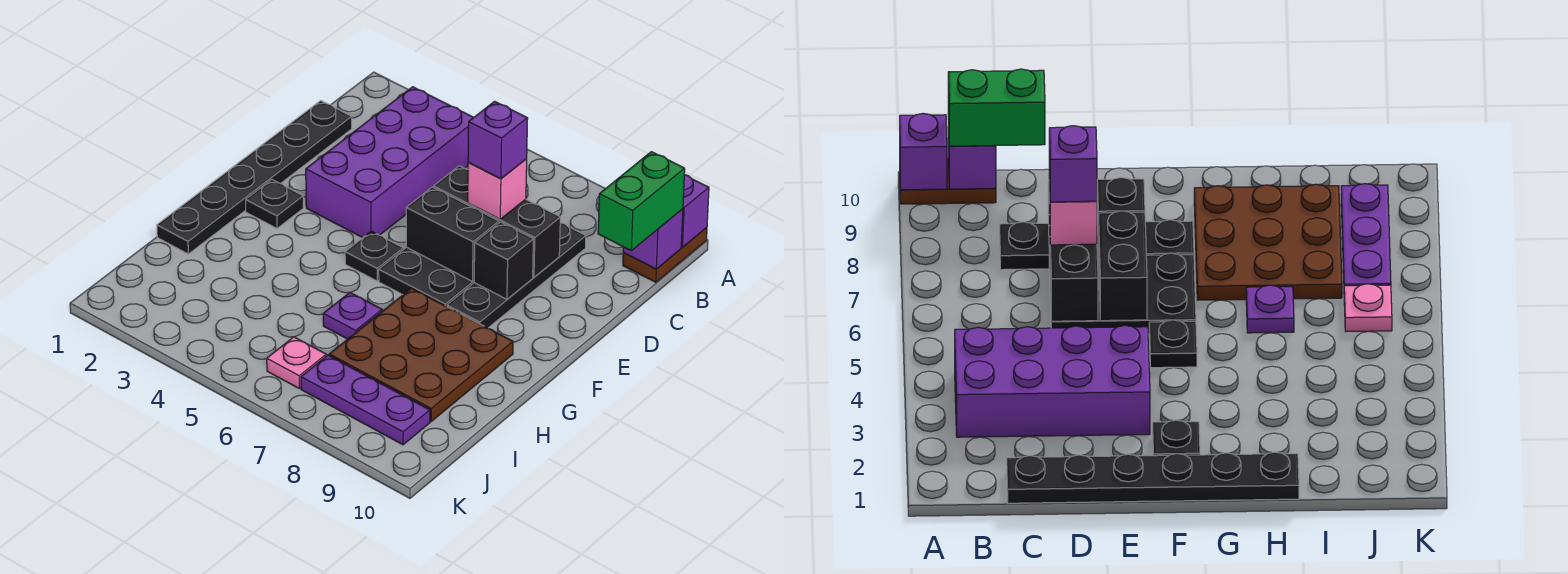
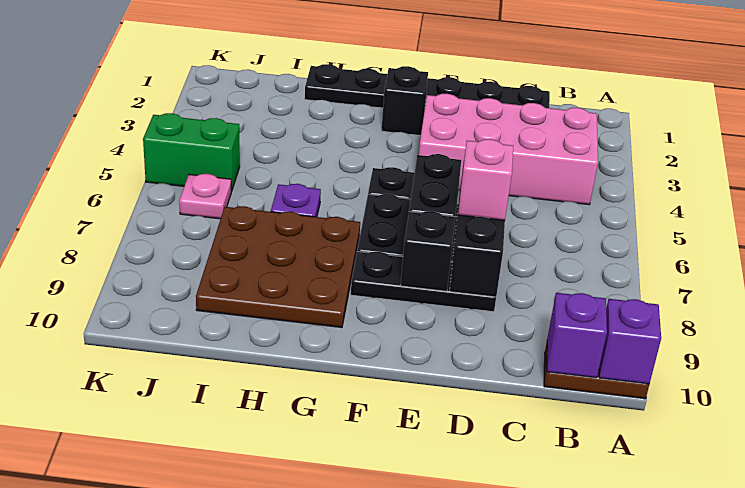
purple 2x4 brick [306,87,474,238] -> pink 2x4 brick [419,94,598,205]
green 1x2 brick [598,152,685,251] -> green 1x2 brick moved to [143,113,240,191]
black 1x4 plate [447,223,586,328] -> black 1x3 plate [351,252,496,312]
purple 1x1 brick [468,101,528,179] -> none
black 1x1 plate [246,180,303,228] -> black 1x1 brick [381,66,428,136]
purple 1x3 plate [301,355,430,445] -> none

